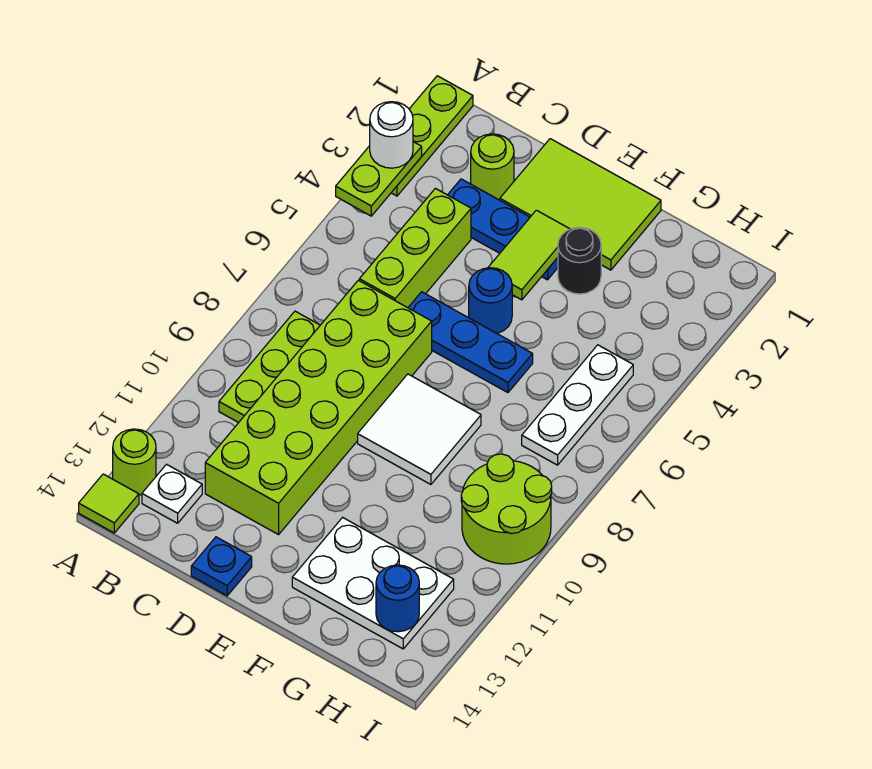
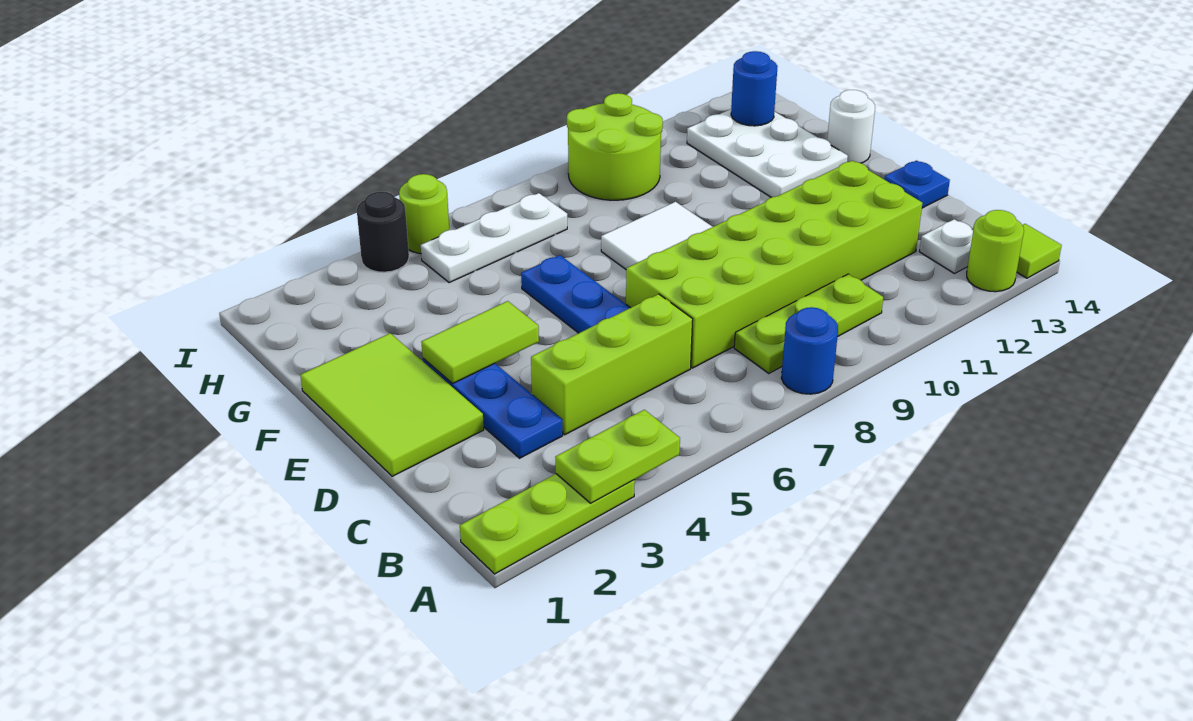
white 1x1 round brick [370,102,413,168] -> white 1x1 round brick moved to [827,90,875,163]
lime 1x1 round brick [471,134,514,200] -> lime 1x1 round brick moved to [399,174,449,254]
blue 1x1 round brick [469,268,512,333] -> blue 1x1 round brick moved to [781,307,838,394]
black 1x1 round brick [558,227,601,294] -> black 1x1 round brick moved to [357,192,409,272]

